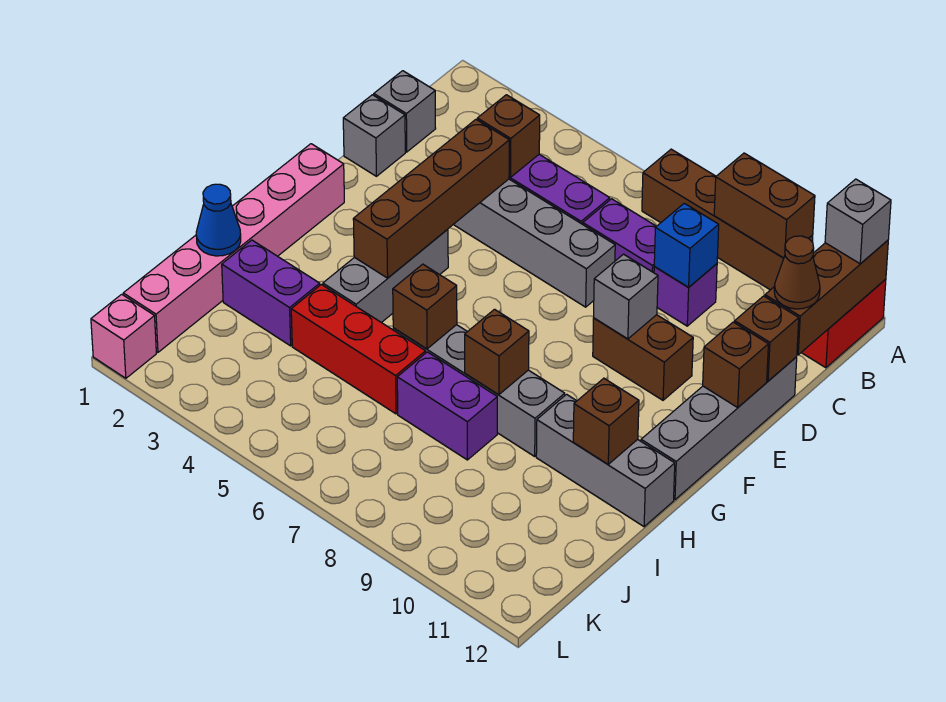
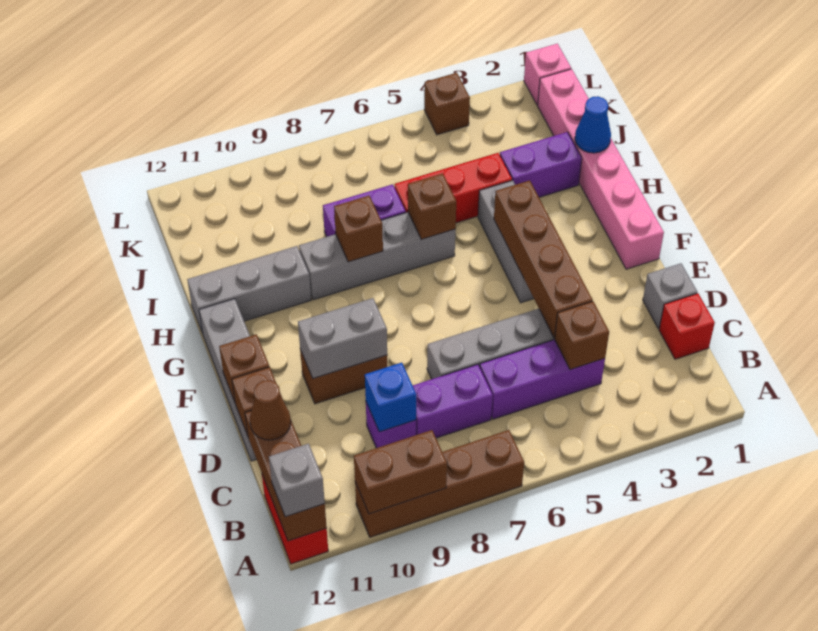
grey 1x1 brick [374,71,436,152] -> red 1x1 brick [659,293,715,359]
grey 1x1 brick [594,254,658,339] -> grey 1x2 brick [298,298,387,378]
brown 1x1 brick [573,378,639,464] -> brown 1x1 brick moved to [424,73,470,135]

